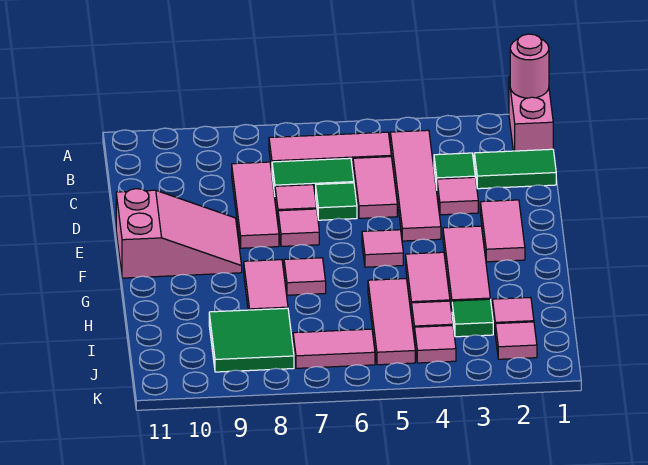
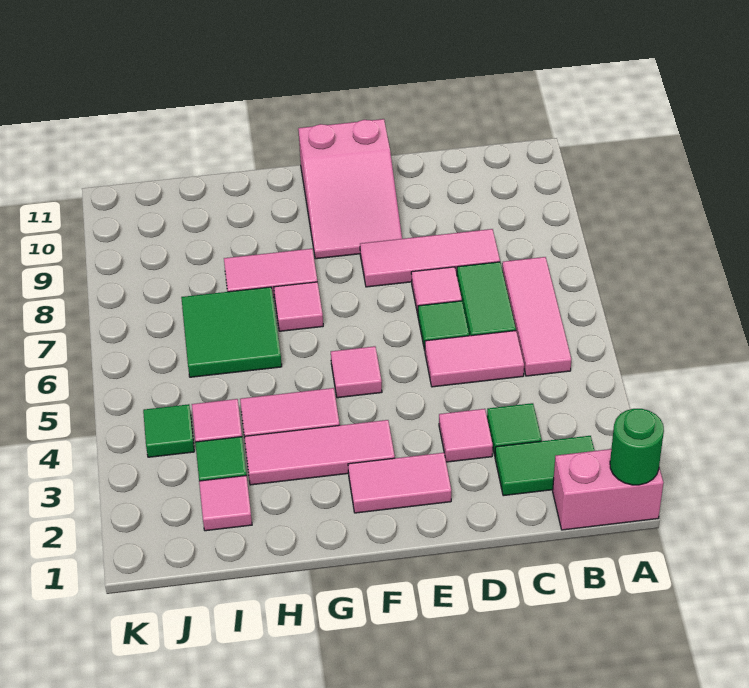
pink 1x1 round brick [510,34,549,98] -> green 1x1 round brick [610,409,664,485]
pink 1x4 tile [390,130,441,241] -> none
green 1x2 tile [474,149,556,189] -> green 1x2 tile turned to [495,436,594,496]
pink 1x1 tile [278,209,319,246] -> none
pink 1x3 tile [368,279,415,365] -> none
green 2x2 tile [209,308,294,372] -> green 2x2 tile moved to [181,287,282,377]
pink 1x1 tile [495,322,537,359] -> none
pink 1x1 tile [415,326,456,363] -> green 1x1 tile [143,404,194,457]
pink 1x2 tile [293,329,375,368] -> none

